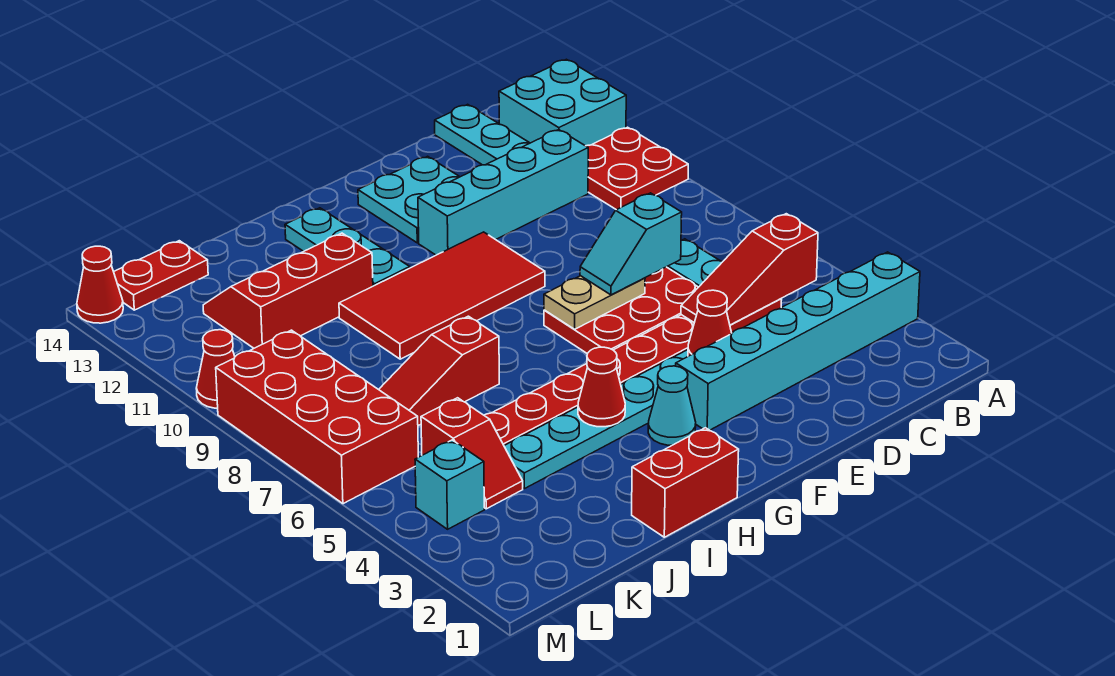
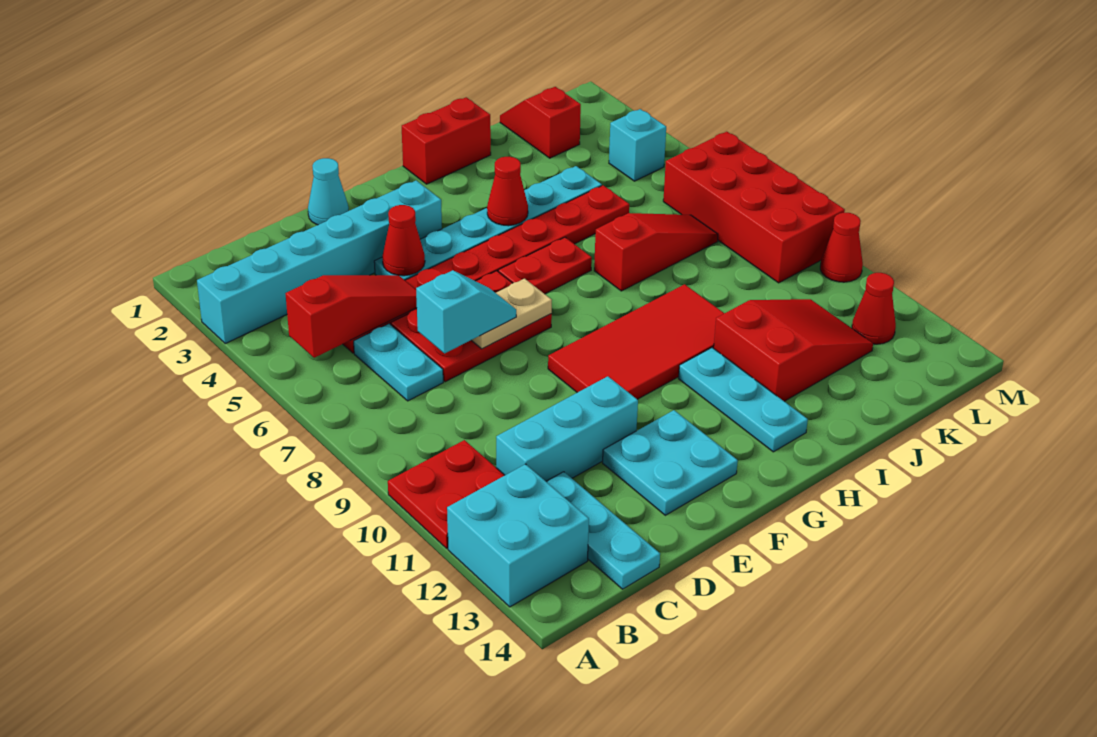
cyan 1x4 brick [418,130,588,255] -> cyan 1x3 brick [496,376,638,481]
cyan 1x1 cone [648,366,696,445] -> cyan 1x1 cone moved to [308,158,349,225]
red 2x3 slope [203,233,373,348] -> red 2x3 slope turned to [714,299,873,401]
red 1x2 slope [421,398,523,509] -> red 1x2 slope moved to [500,87,581,158]
red 1x2 plate [114,241,208,310] -> red 1x2 plate moved to [498,237,592,294]
red 1x1 cone [77,246,123,323] -> red 1x1 cone moved to [852,273,896,344]

